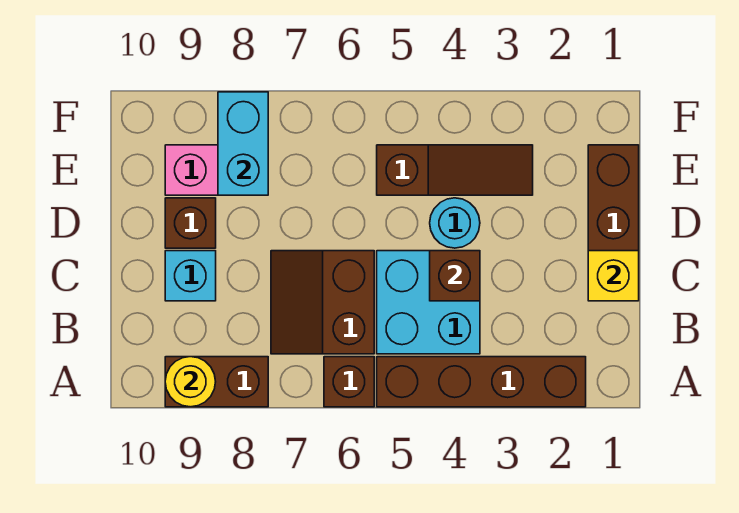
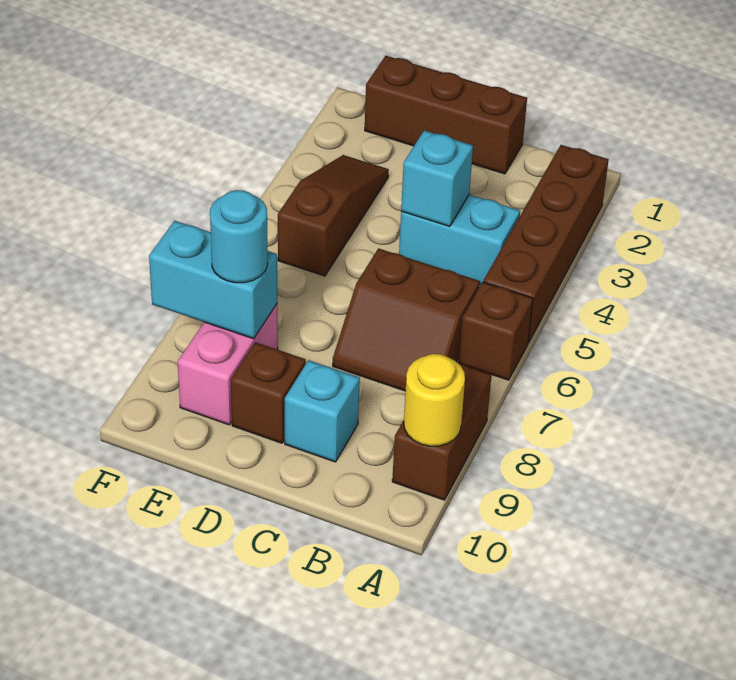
cyan 2x2 brick [377,251,480,354] -> cyan 1x2 brick [399,195,520,285]
yellow 1x1 brick [588,251,639,301] -> none
brown 1x1 brick [430,251,480,301] -> cyan 1x1 brick [401,130,473,226]
cyan 1x1 round brick [430,198,480,248] -> cyan 1x1 round brick moved to [210,190,268,283]

